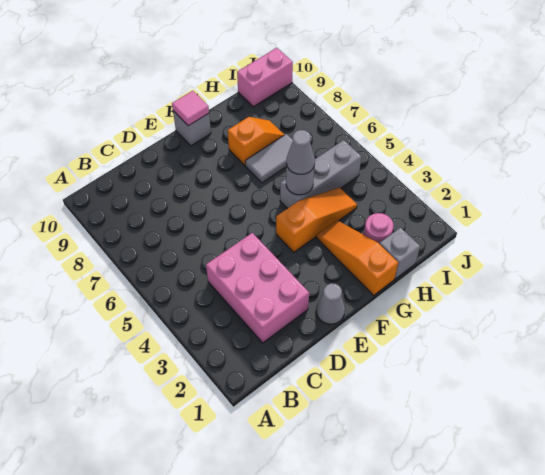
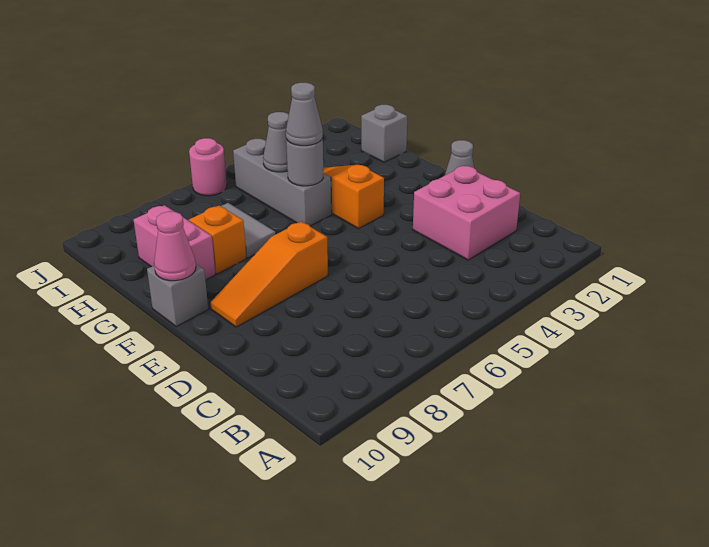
pink 2x3 brick [206,233,309,343] -> pink 2x2 brick [413,166,520,260]
pink 1x1 tile [172,91,209,126] -> pink 1x1 cone [154,212,196,281]
orange 1x3 slope [316,220,398,295] -> orange 1x3 slope moved to [211,222,328,327]
pink 1x1 round brick [364,213,394,244] -> pink 1x1 round brick moved to [189,138,227,196]
none -> grey 1x1 cone [263,112,289,172]
pink 1x2 brick [237,48,293,107] -> pink 1x2 brick moved to [134,205,215,280]

